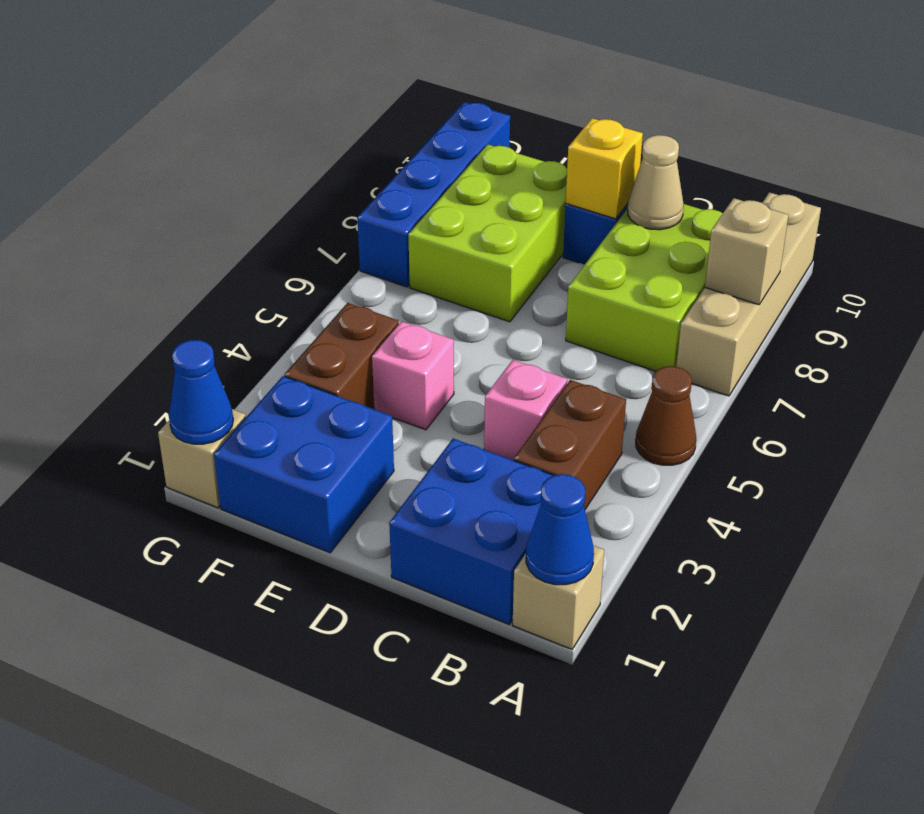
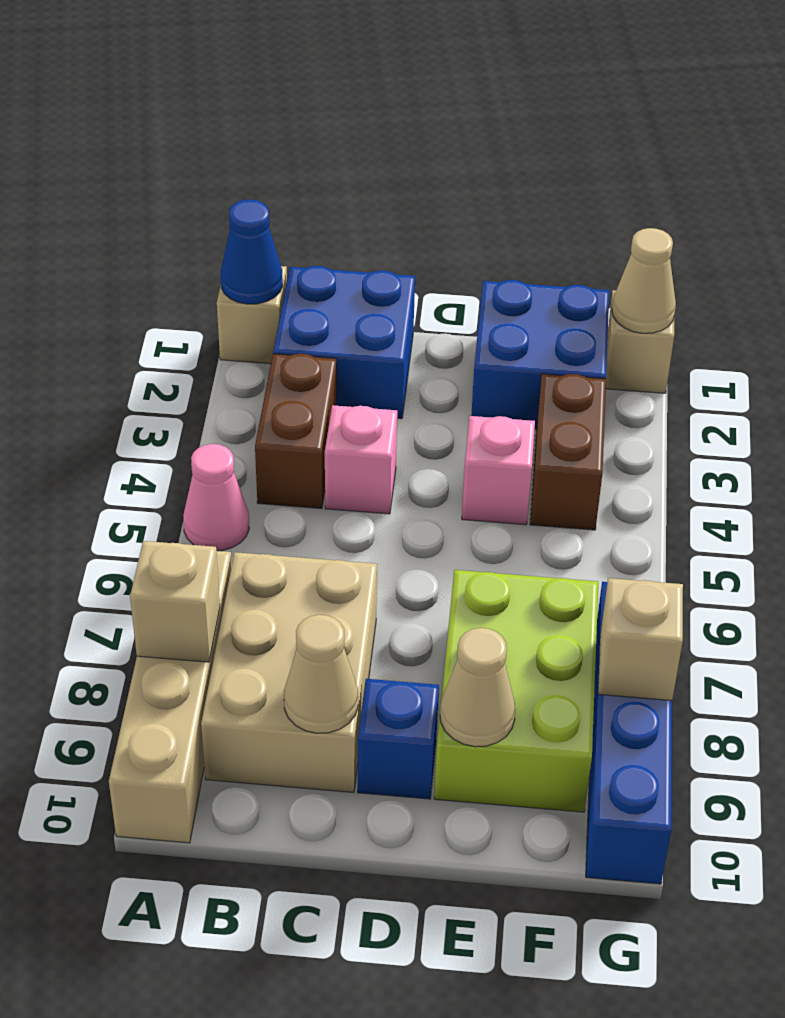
brown 1x1 cone [636,366,696,465] -> pink 1x1 cone [183,444,249,551]
lime 2x3 brick [566,204,723,371] -> tan 2x3 brick [201,552,377,792]
yellow 1x1 brick [566,118,643,219] -> none
none -> tan 1x1 cone [440,628,515,747]
blue 1x1 cone [169,340,233,444] -> tan 1x1 cone [612,228,676,333]
none -> tan 1x1 brick [598,578,683,701]

